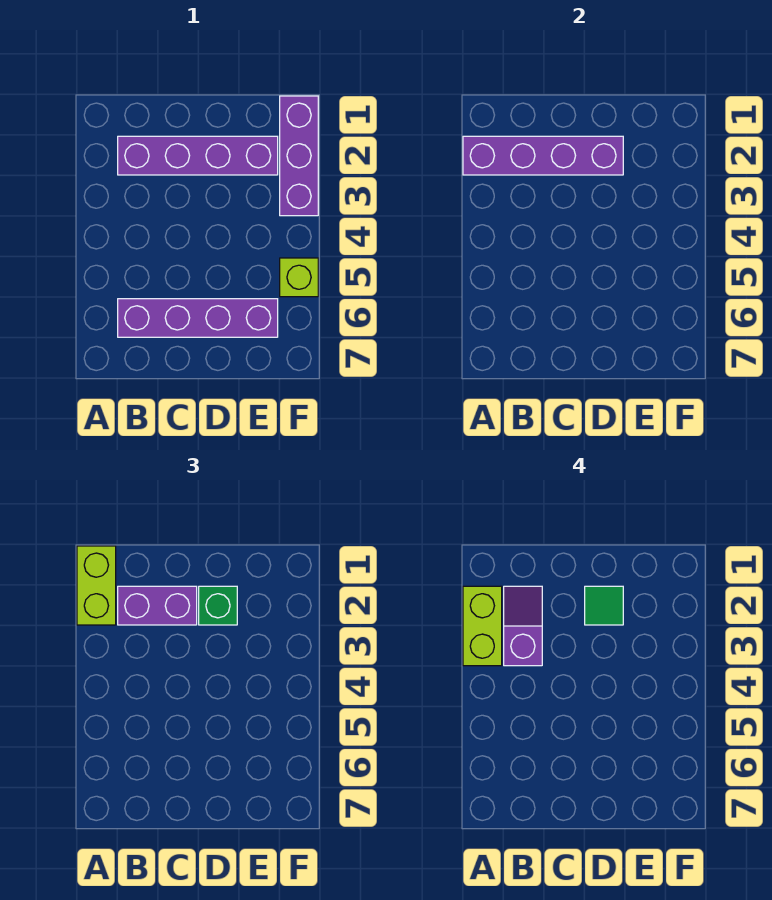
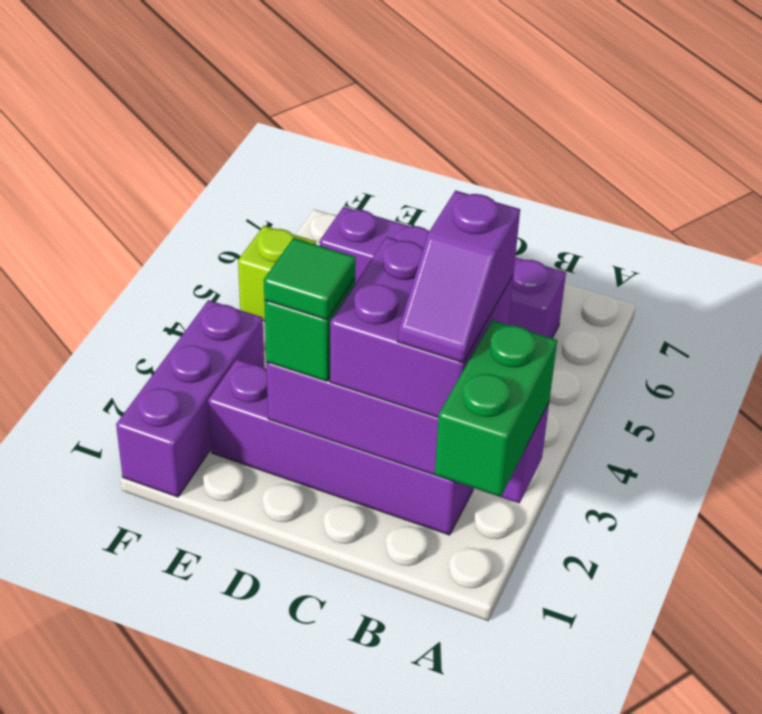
lime 1x2 brick [77,546,116,625] -> green 1x2 brick [435,320,557,497]
lime 1x2 brick [463,586,502,666] -> none
purple 1x2 brick [118,586,197,625] -> purple 2x2 brick [330,237,514,418]

